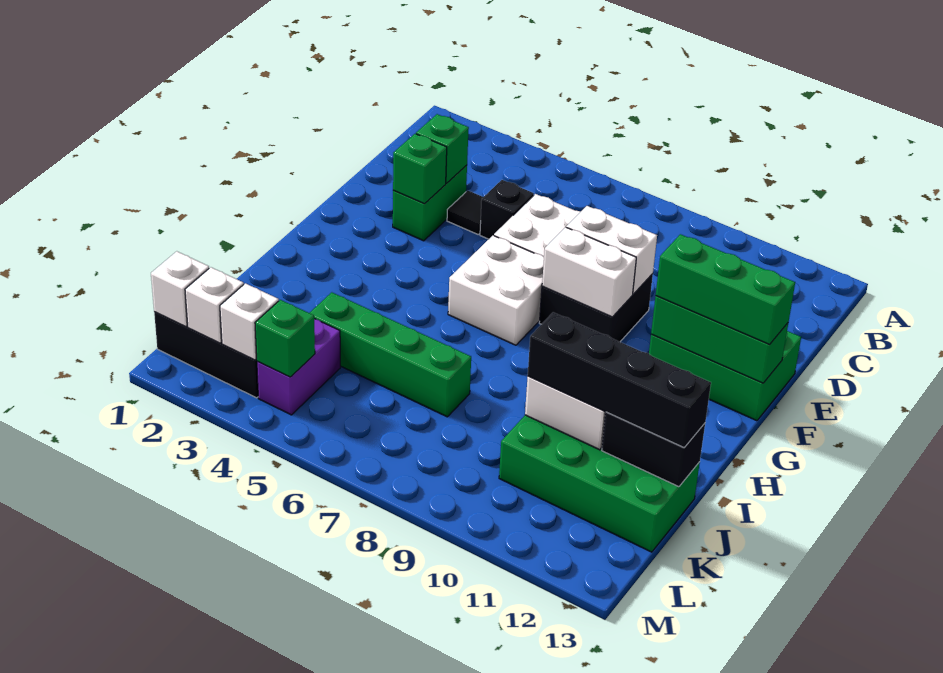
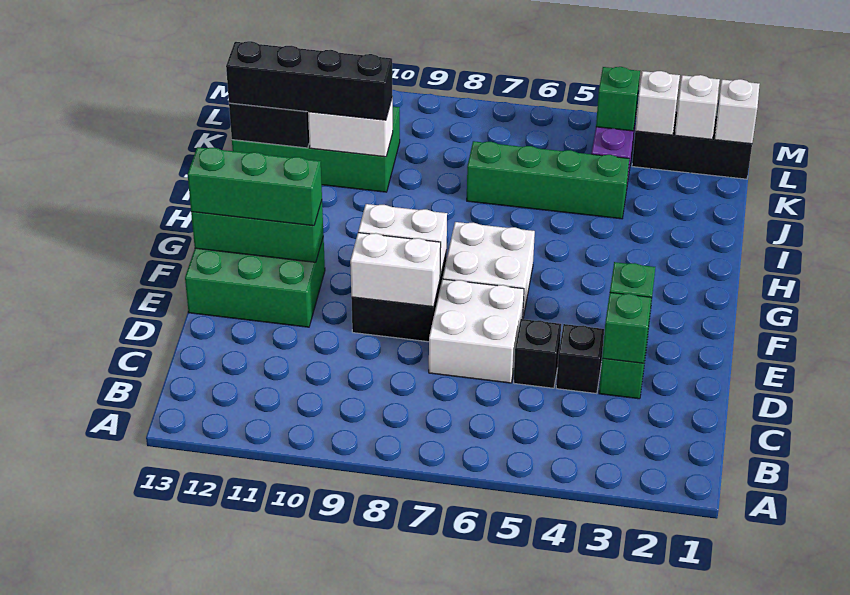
black 1x1 tile [447,191,483,234] -> black 1x1 brick [556,324,604,394]

